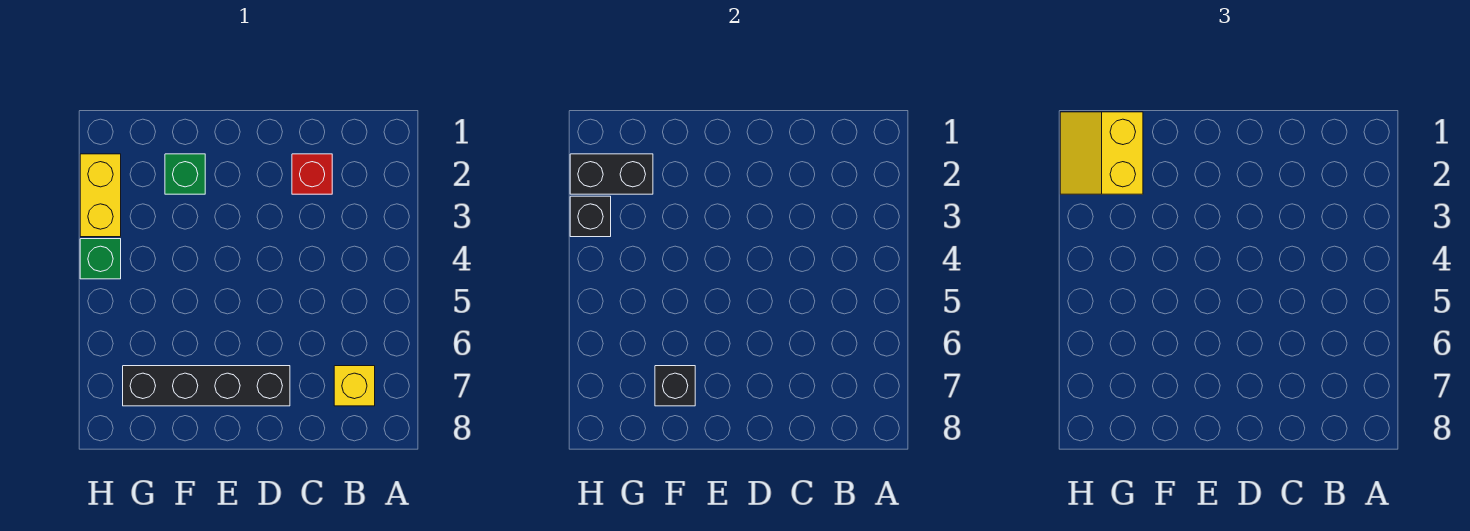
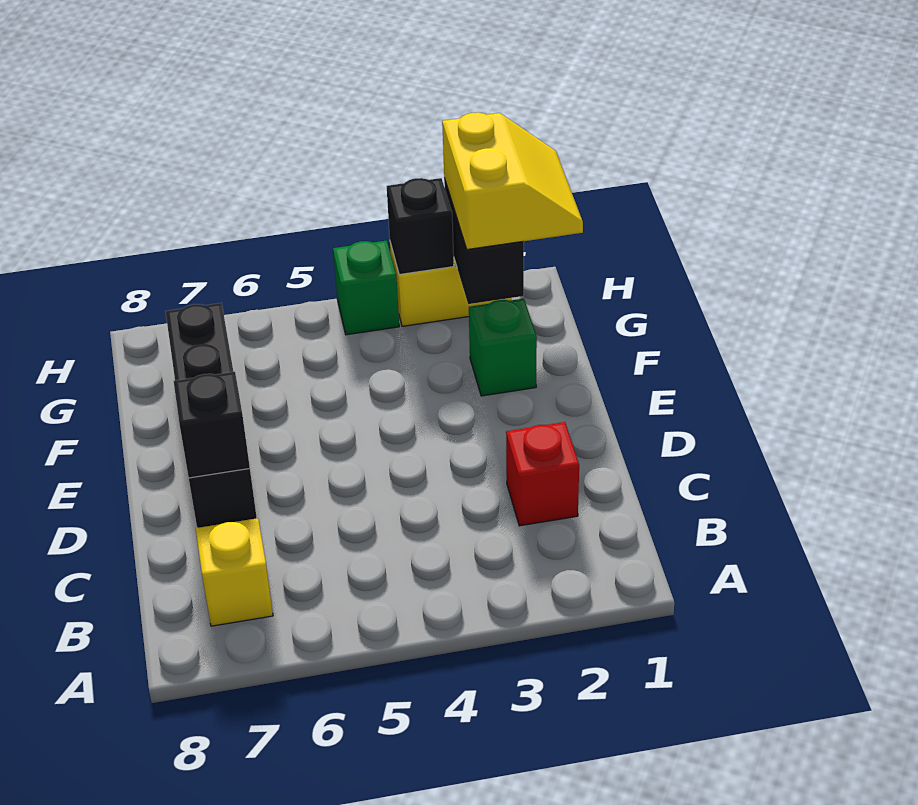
black 1x1 brick [655,366,695,406] -> black 1x1 brick moved to [174,372,250,478]
yellow 2x2 slope [1060,112,1143,194] -> yellow 2x2 slope turned to [442,112,583,249]

